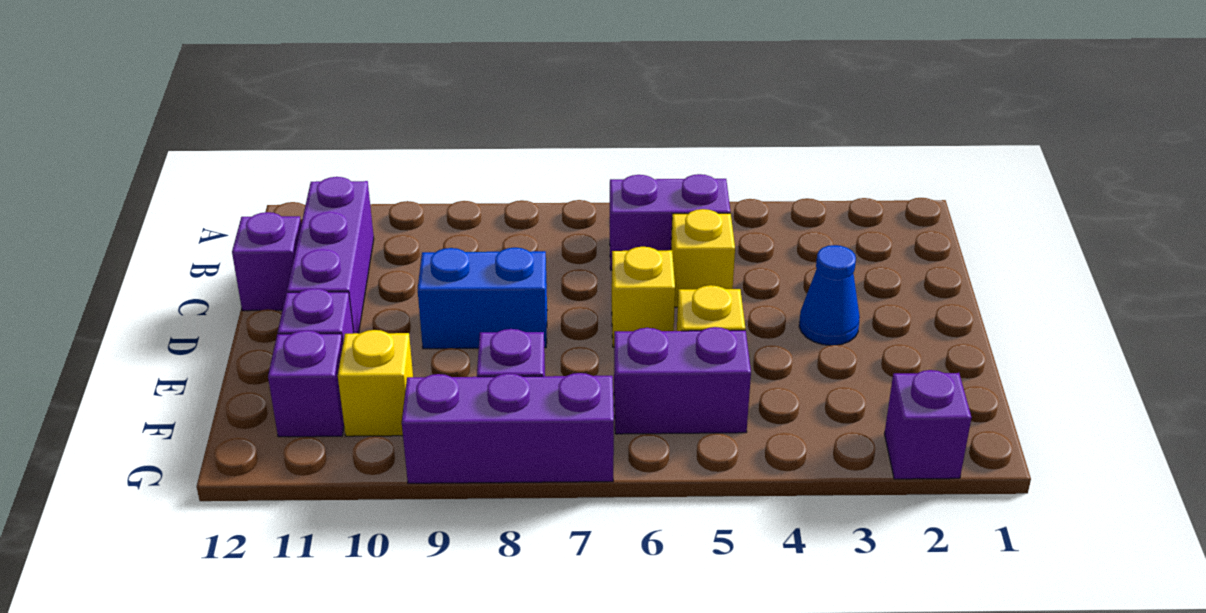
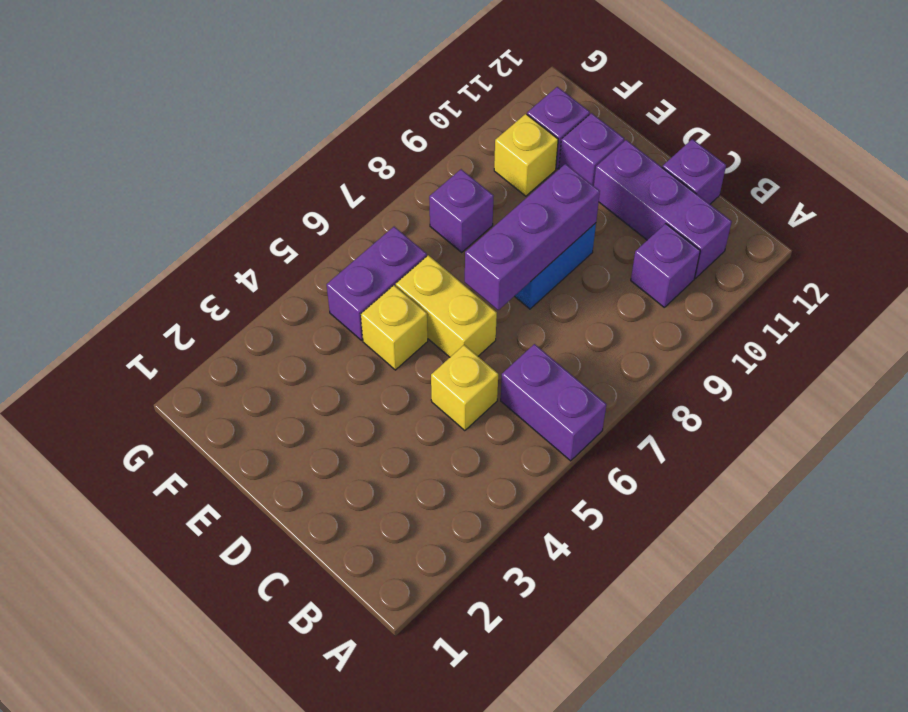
purple 1x2 brick [610,174,730,270] -> purple 1x2 brick turned to [501,344,606,461]
blue 1x1 cone [799,245,860,345] -> none
yellow 1x1 brick [612,247,675,347] -> yellow 1x2 brick [396,255,497,357]
purple 1x1 brick [884,370,972,479] -> purple 1x1 brick moved to [631,224,700,308]
purple 1x3 brick [402,373,614,483] -> purple 1x3 brick moved to [465,164,600,310]

